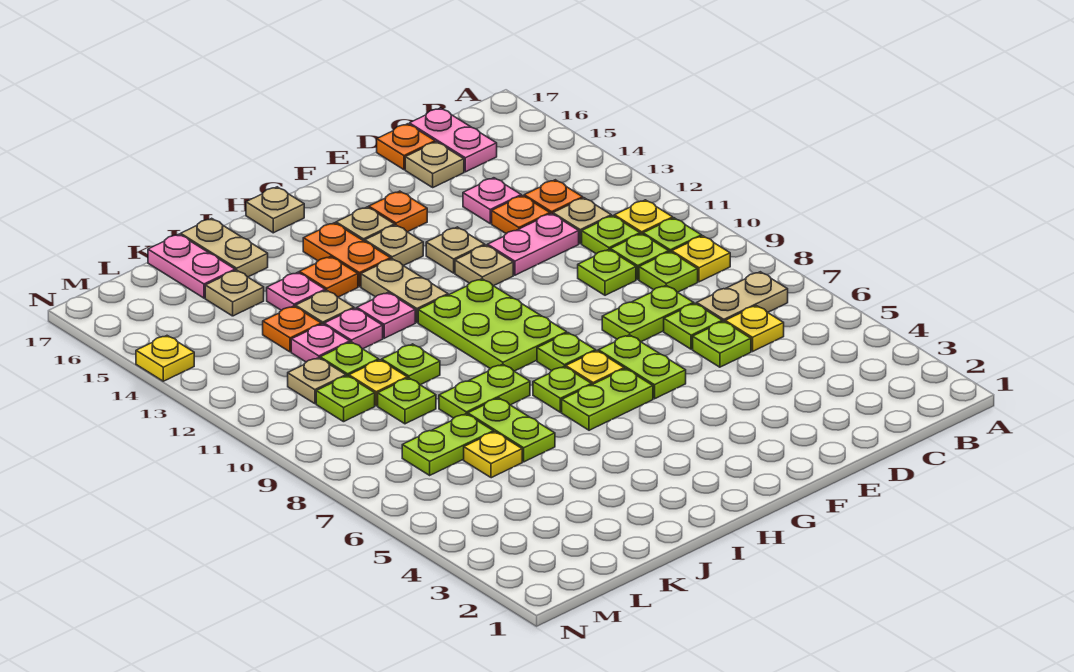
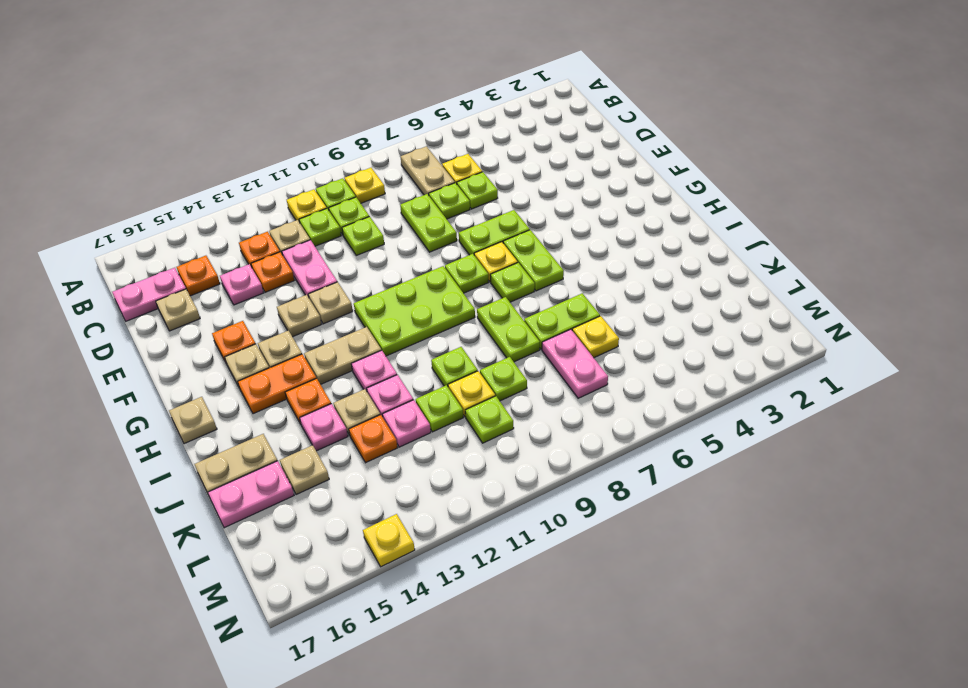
lime 1x1 plate [639,252,698,292] -> none
orange 1x1 plate [377,124,435,170] -> orange 1x1 plate moved to [177,256,220,296]
lime 1x2 plate [402,414,493,475] -> pink 1x2 plate [542,329,608,398]
tan 1x1 plate [288,358,346,404] -> none

